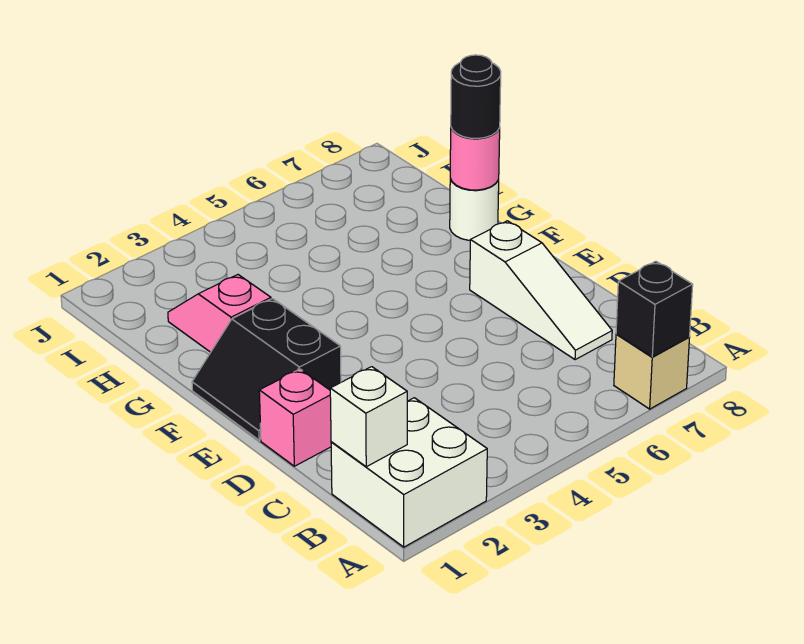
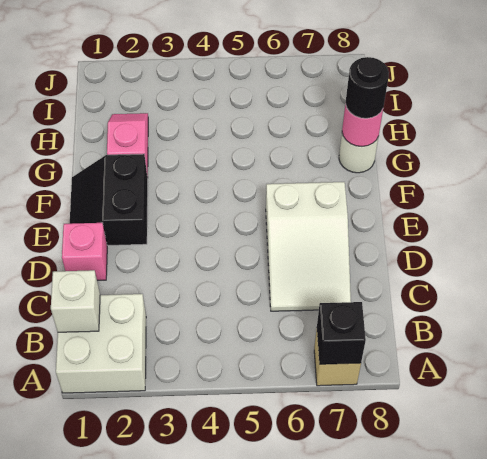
white 1x3 slope [470,221,612,360] -> white 2x3 slope [266,182,351,311]

